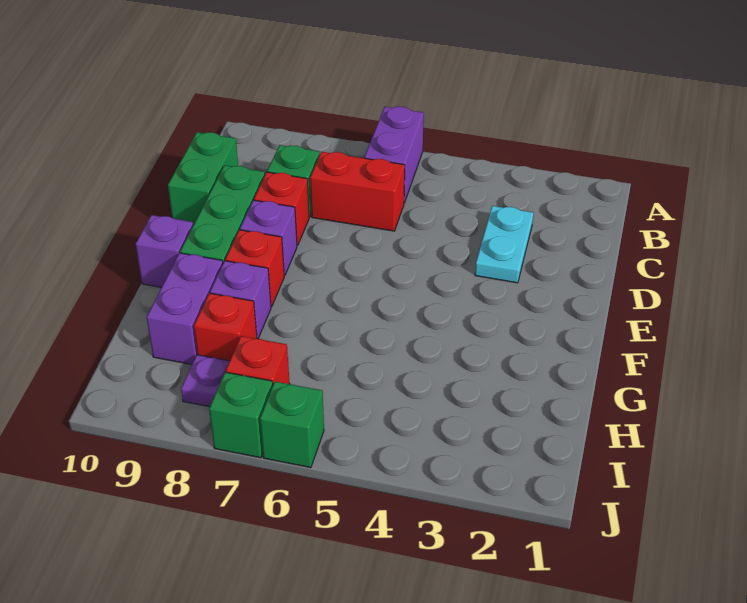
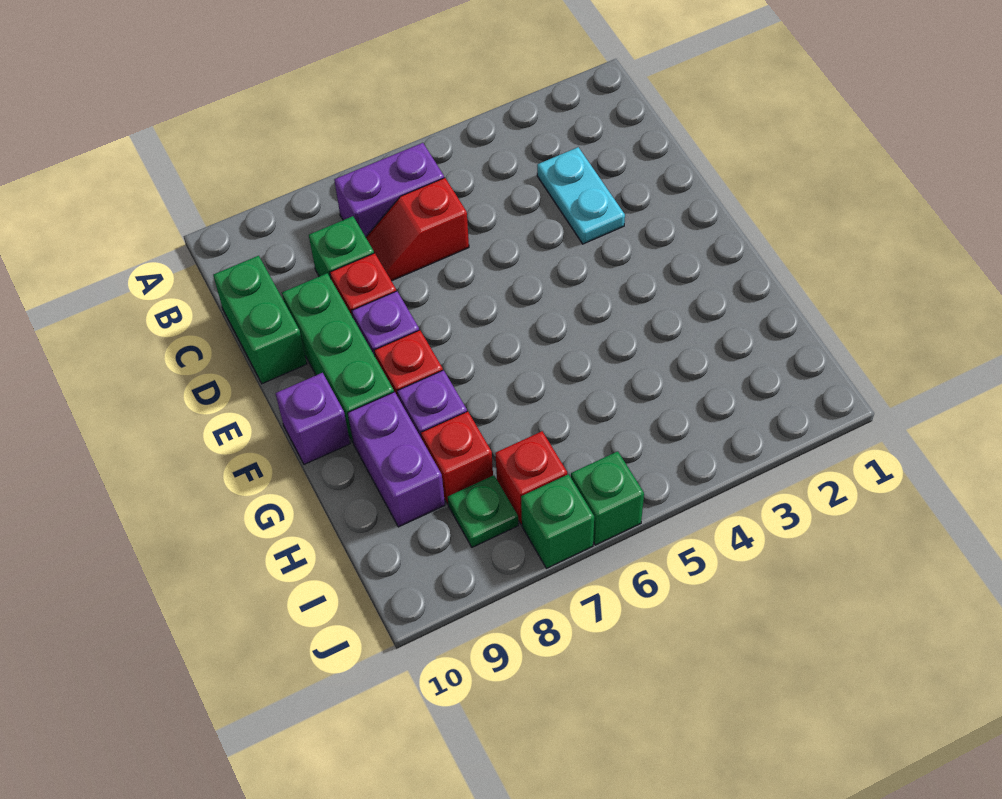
purple 1x2 brick [364,107,424,203] -> purple 1x2 brick turned to [334,143,444,237]
red 1x2 brick [310,152,405,231] -> red 1x2 slope [366,178,469,281]
purple 1x1 plate [181,355,230,407] -> green 1x1 plate [448,475,518,547]

